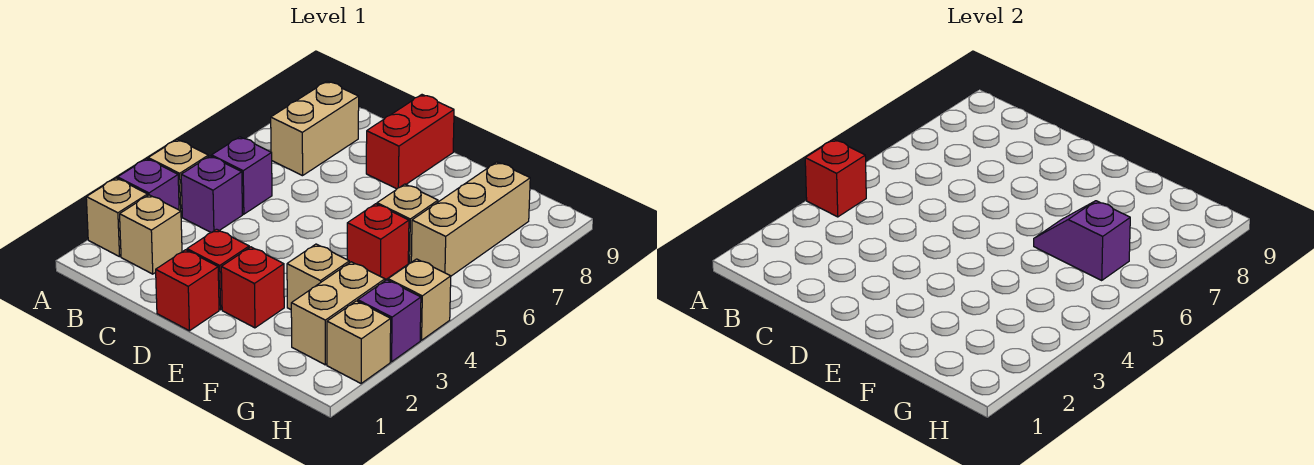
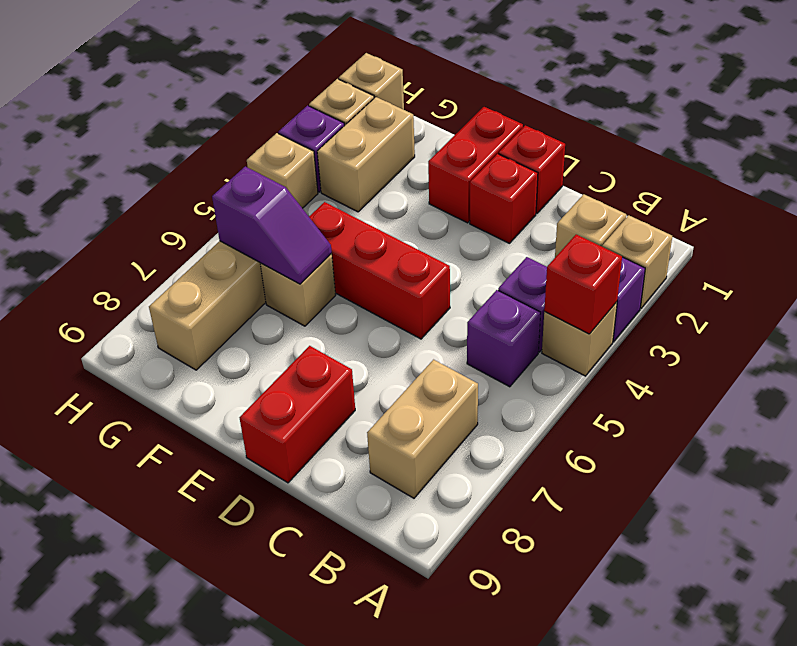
red 1x1 brick [221,247,284,328] -> red 1x2 brick [428,107,523,223]
tan 1x1 brick [287,244,349,310] -> tan 1x1 brick moved to [339,53,404,110]
red 1x1 brick [347,204,409,280] -> red 1x3 brick [309,202,450,339]

